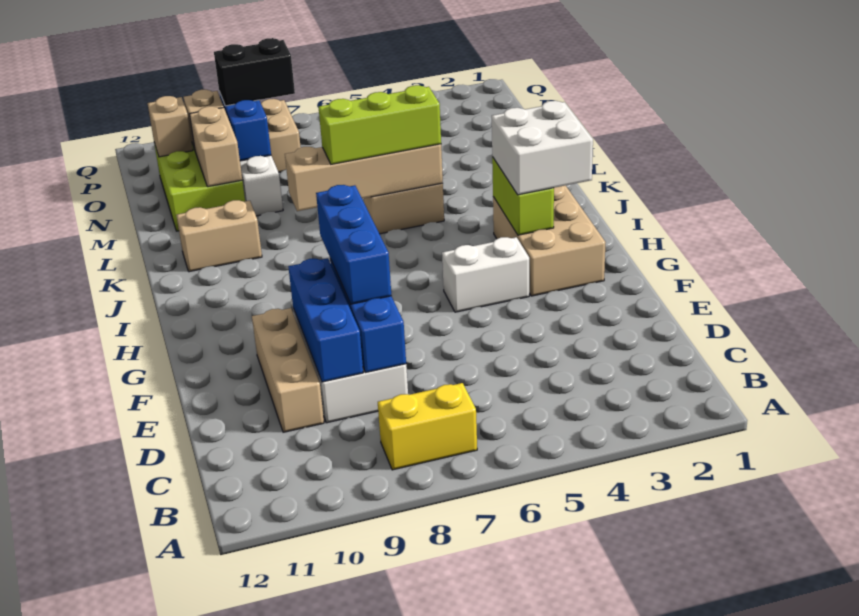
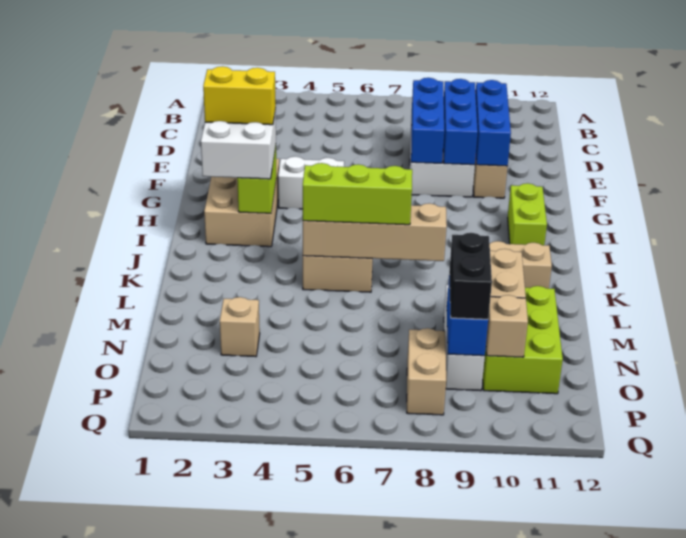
yellow 1x2 brick [378,383,477,470] -> yellow 1x2 brick moved to [203,66,276,125]
blue 1x3 brick [316,185,391,304] -> blue 1x3 brick moved to [475,80,511,166]
none -> lime 1x2 brick [508,183,547,245]
black 1x2 brick [214,38,295,106] -> black 1x2 brick turned to [449,233,492,319]
tan 1x1 brick [148,96,193,157] -> tan 1x1 brick moved to [220,297,260,357]

